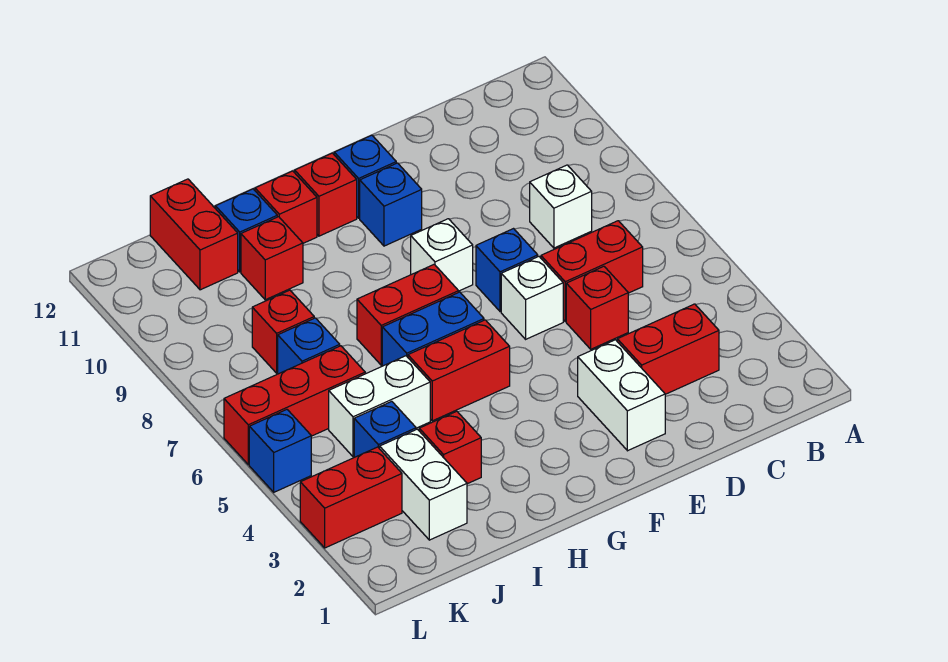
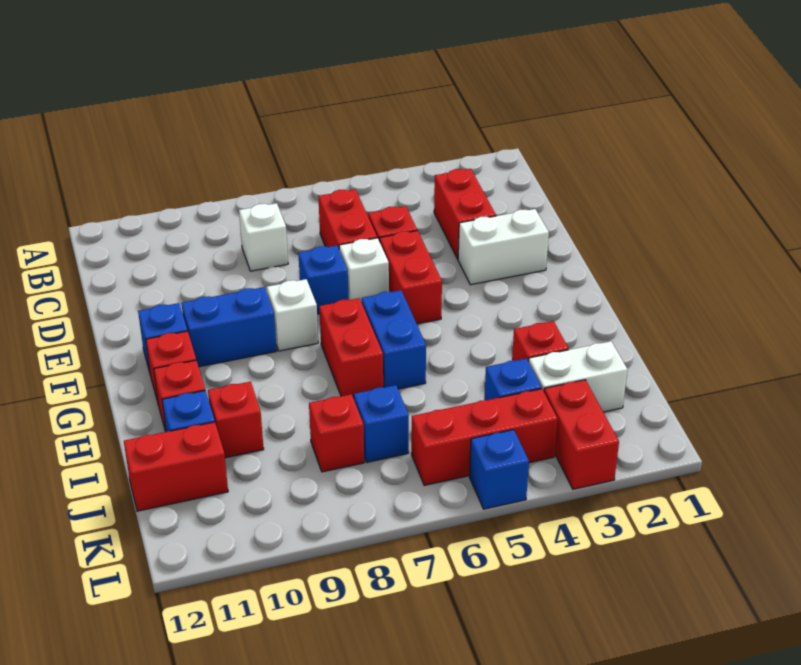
blue 1x1 brick [360,163,422,246] -> blue 1x2 brick [182,287,277,367]
red 1x2 brick [408,320,510,421] -> red 1x2 brick moved to [380,231,442,324]
white 1x2 brick [329,356,430,457] -> none
red 1x3 brick [224,346,365,465] -> red 1x3 brick turned to [411,389,558,486]

